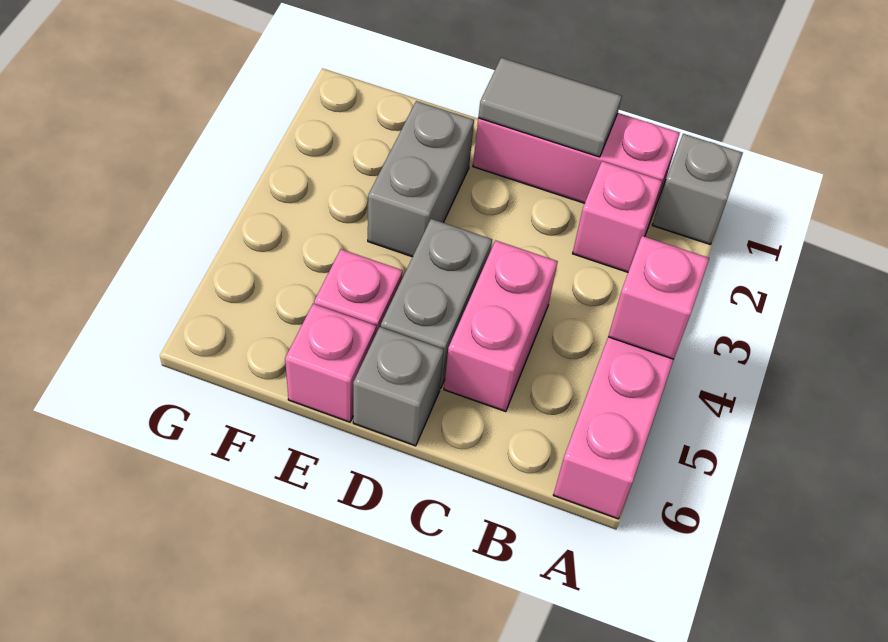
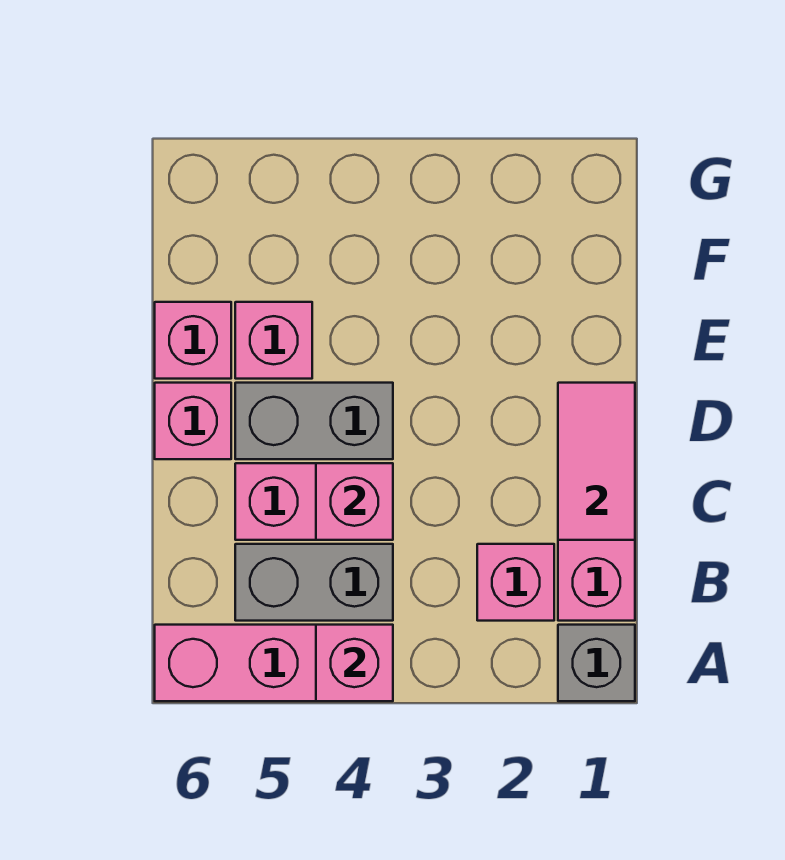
grey 1x2 tile [478,58,622,157] -> pink 1x2 tile [558,383,635,540]
none -> pink 1x1 brick [316,463,393,540]
grey 1x1 brick [353,327,444,446] -> pink 1x1 brick [155,383,231,459]
grey 1x2 brick [368,101,474,257] -> grey 1x2 brick moved to [235,544,393,621]

